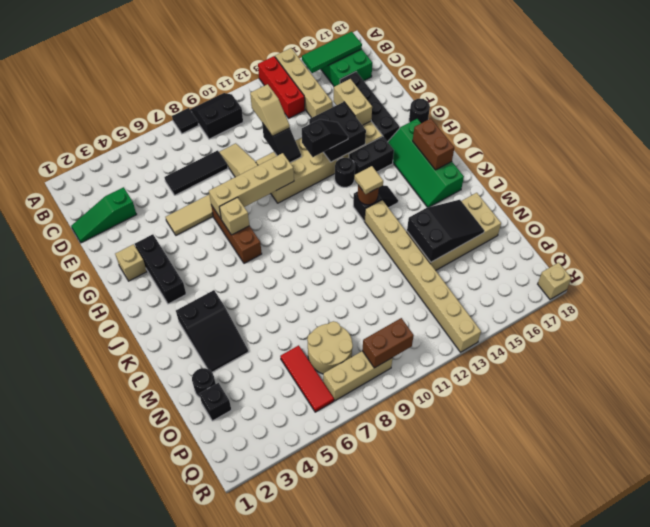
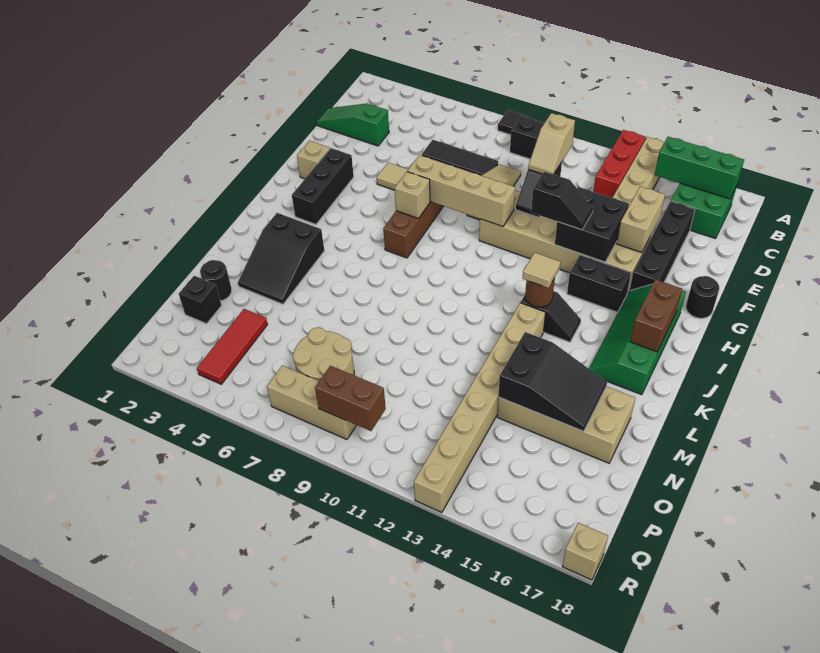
green 1x3 tile [302,32,362,73] -> green 1x3 brick [655,137,744,199]
black 1x1 round brick [335,158,355,187] -> none
red 1x3 tile [280,345,334,412] -> red 1x3 tile moved to [197,309,268,384]

